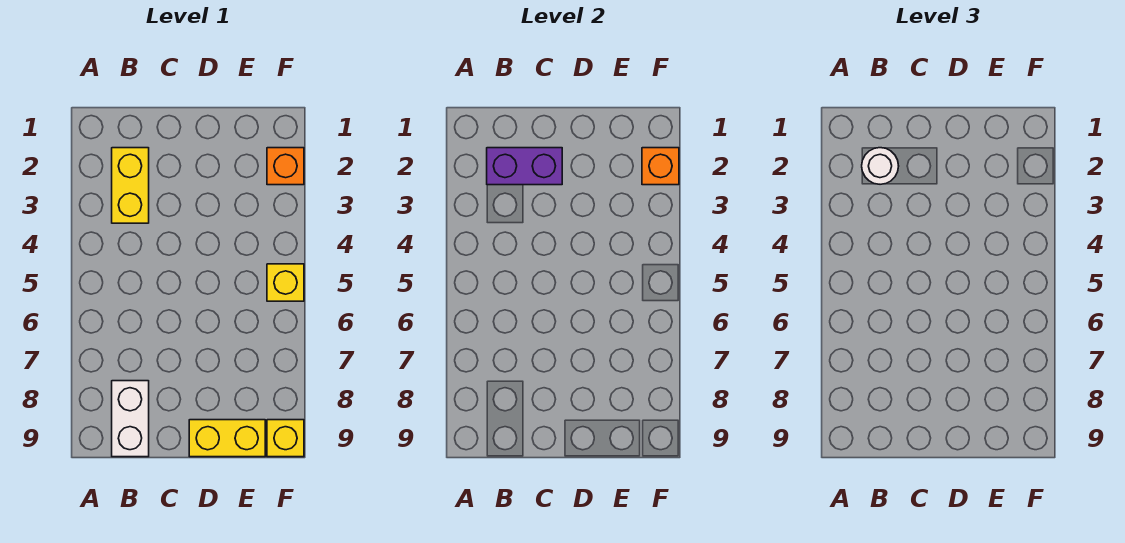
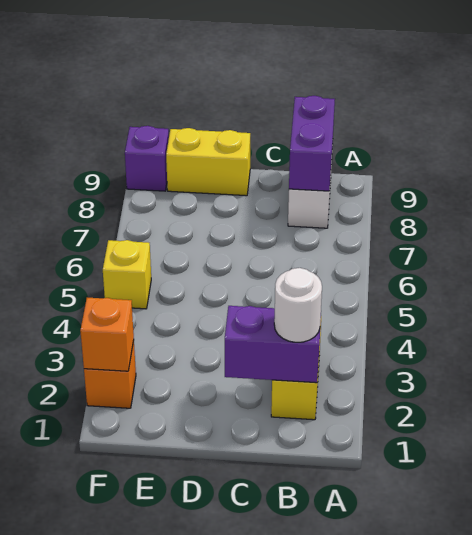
none -> purple 1x2 brick [289,96,335,191]
yellow 1x1 brick [267,420,304,457] -> purple 1x1 brick [125,126,169,191]

